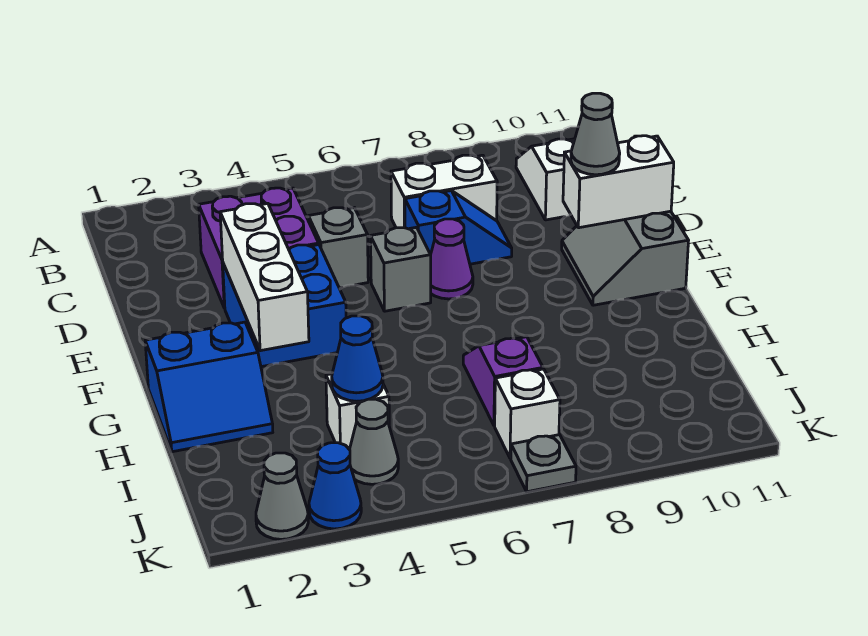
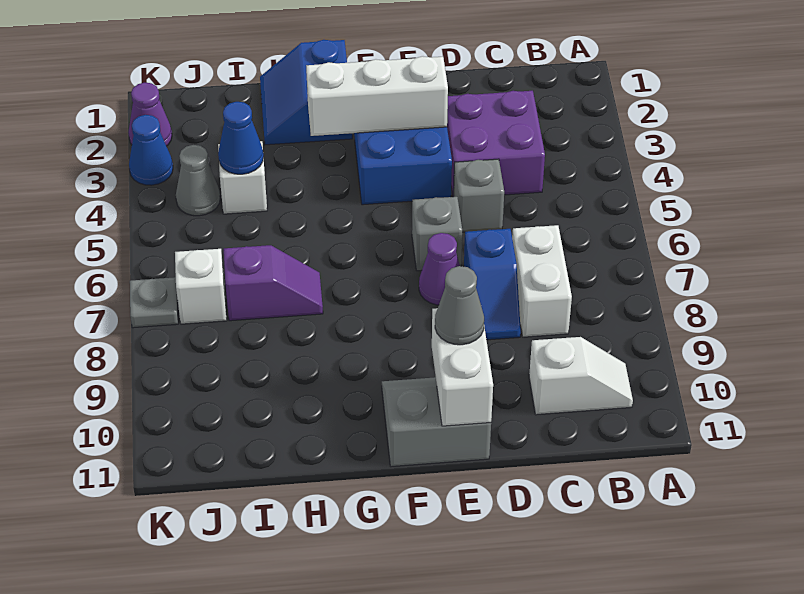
grey 1x1 cone [256,453,308,539] -> purple 1x1 cone [128,83,172,146]

